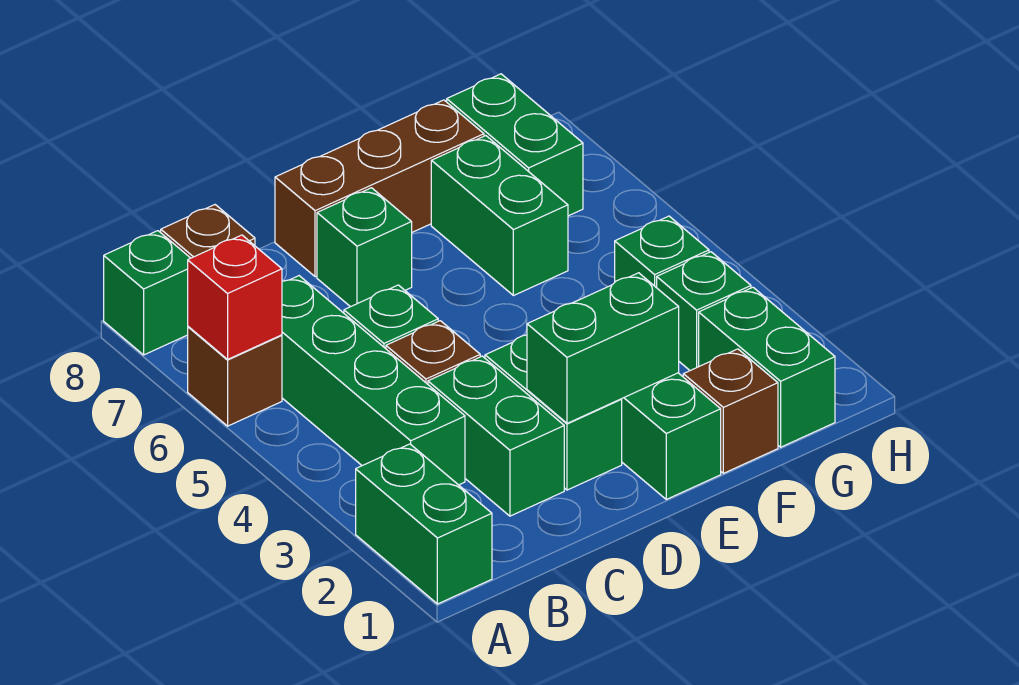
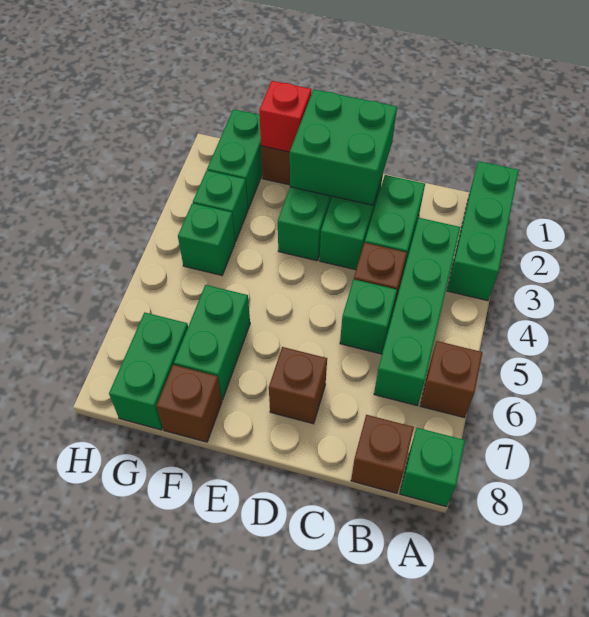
green 1x2 brick [356,444,492,604] -> green 1x3 brick [447,161,519,301]
red 1x1 brick [188,235,282,359] -> red 1x1 brick moved to [259,81,311,152]
green 1x2 brick [527,273,679,423] -> green 2x2 brick [290,89,397,205]
green 1x1 brick [317,188,412,307] -> brown 1x1 brick [269,347,327,424]
brown 1x3 brick [275,100,484,277] -> brown 1x1 brick [156,365,222,442]

